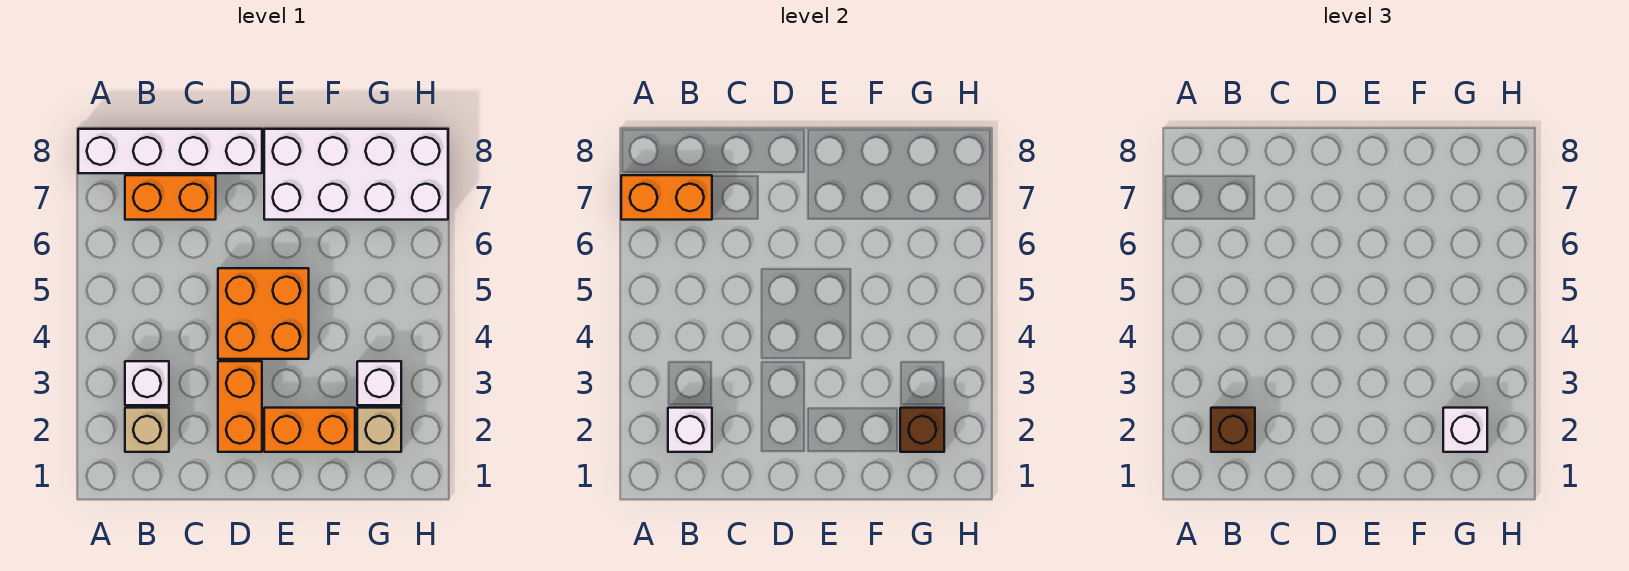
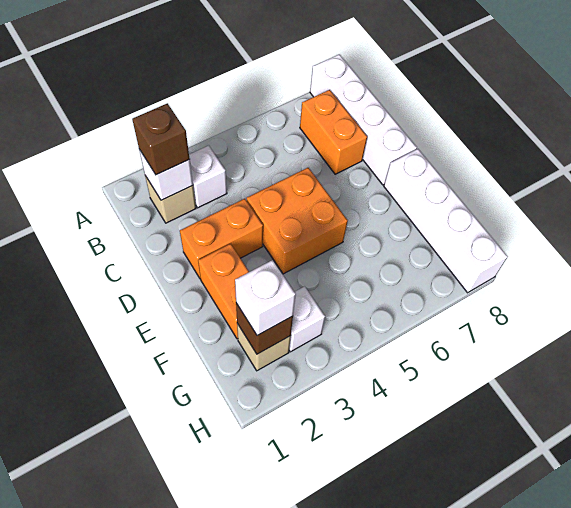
orange 1x2 brick [621,175,712,220] -> none
white 2x4 brick [264,129,448,220] -> white 1x4 brick [384,149,508,293]

